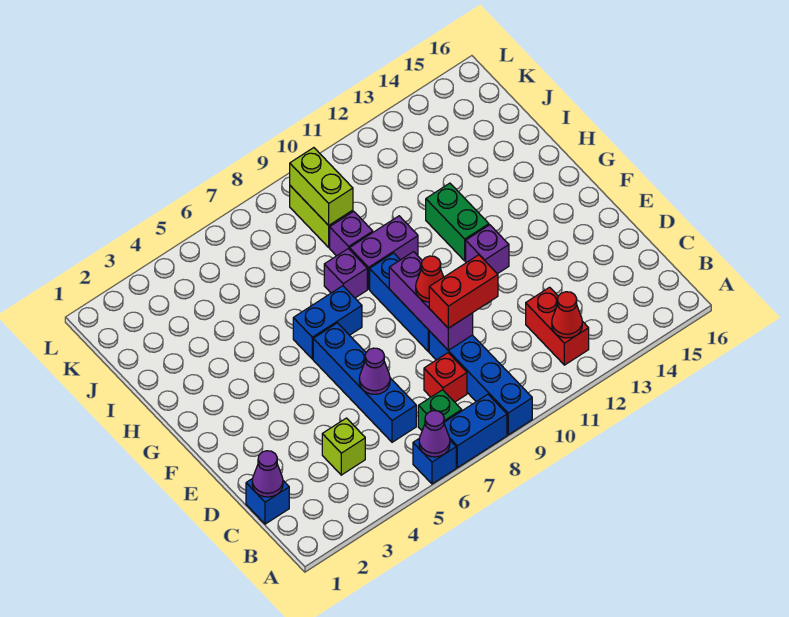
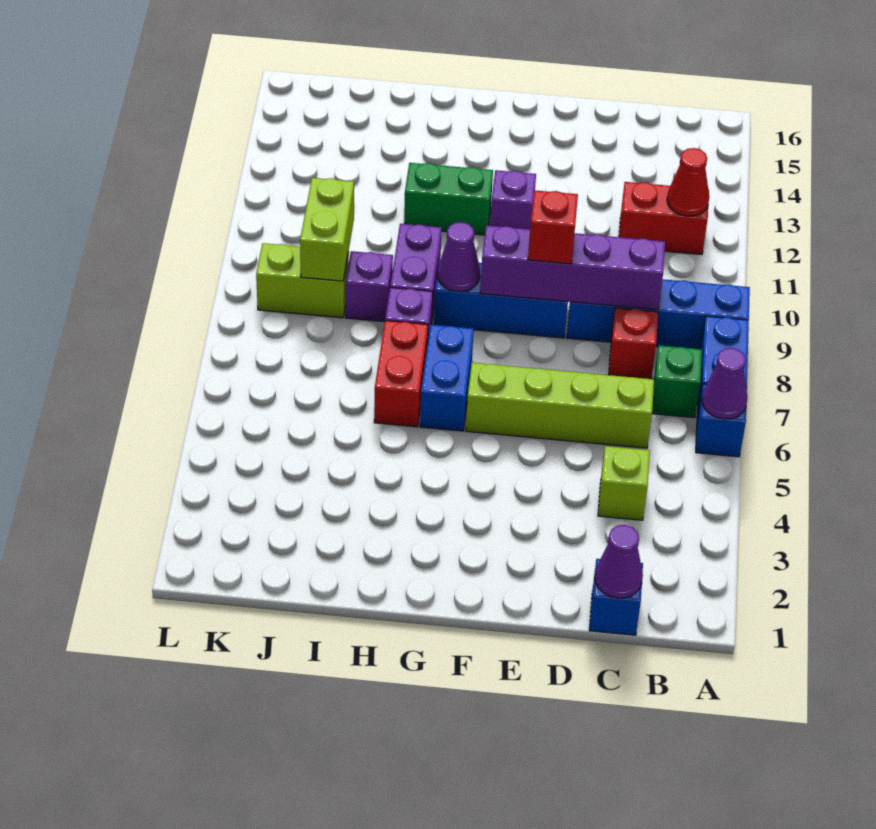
blue 1x4 brick [313,323,416,442] -> lime 1x4 brick [466,363,654,448]
purple 1x1 cone [359,348,390,394] -> purple 1x1 cone moved to [437,222,480,291]
purple 1x3 brick [389,252,473,350] -> purple 1x4 brick [480,225,665,310]
red 1x2 brick [429,255,498,328] -> red 1x2 brick moved to [374,320,428,427]
red 1x1 cone [416,256,443,302] -> red 1x1 brick [528,190,578,264]
lime 1x2 brick [290,148,353,225] -> lime 1x2 brick turned to [300,178,354,281]

